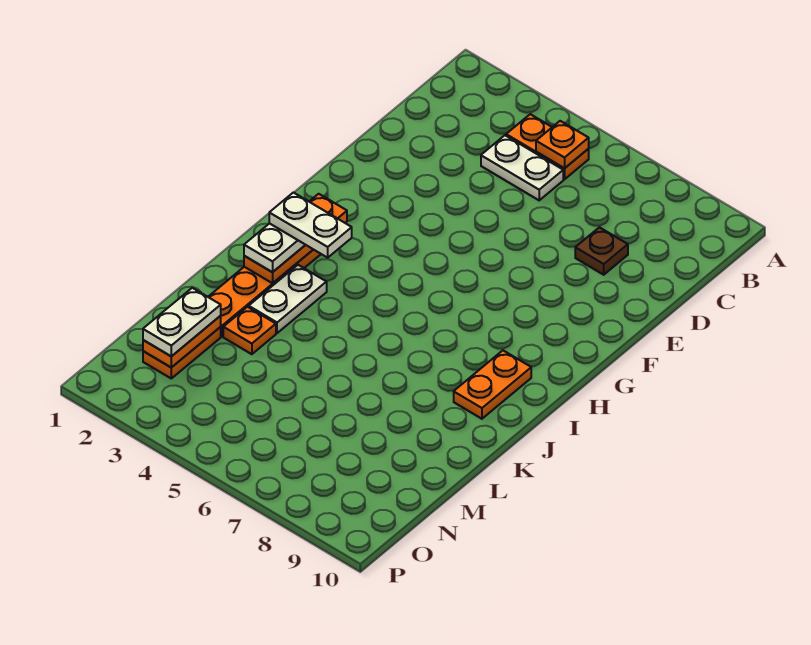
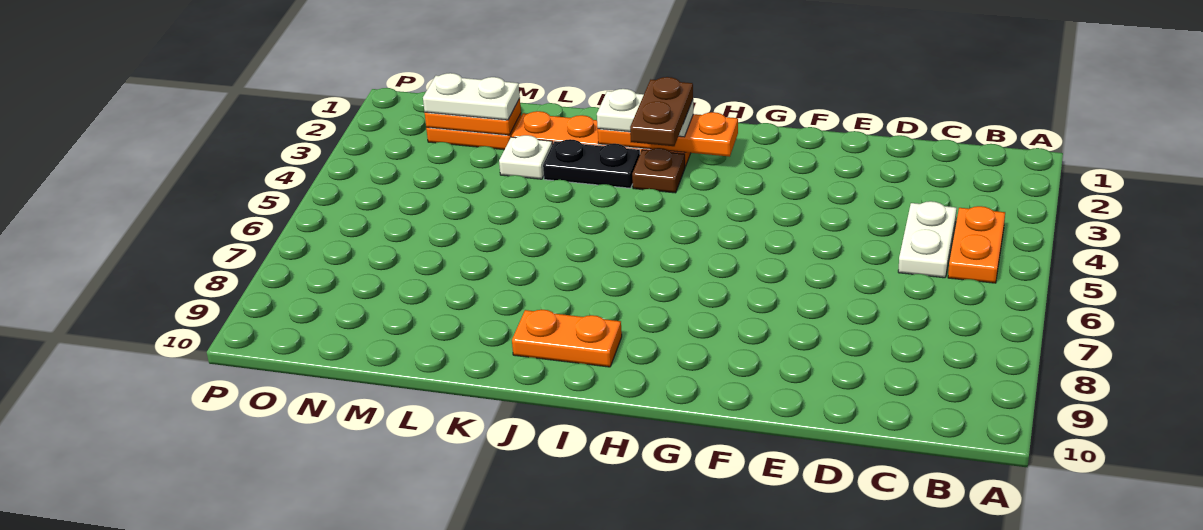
orange 1x1 plate [536,121,589,168] -> none
brown 1x1 plate [575,227,628,275] -> brown 1x1 plate moved to [632,148,685,193]
white 1x2 plate [269,193,352,258] -> brown 1x2 plate [630,77,693,146]
white 1x2 plate [249,265,327,333] -> black 1x2 plate [543,139,640,188]
orange 1x1 plate [223,307,276,354] -> white 1x1 plate [499,135,552,179]

